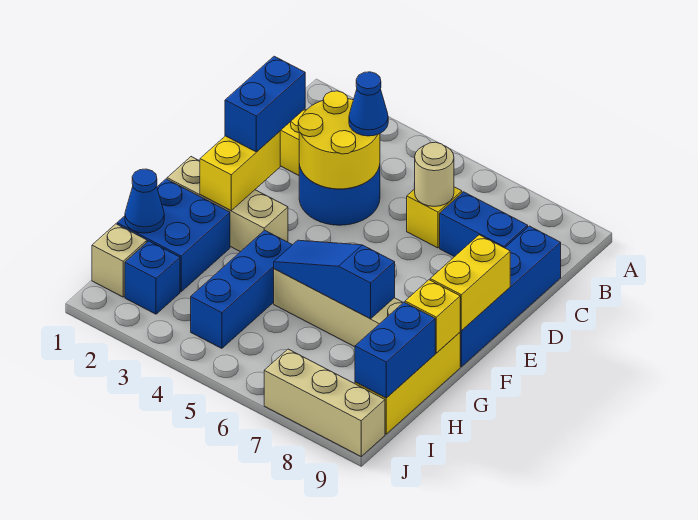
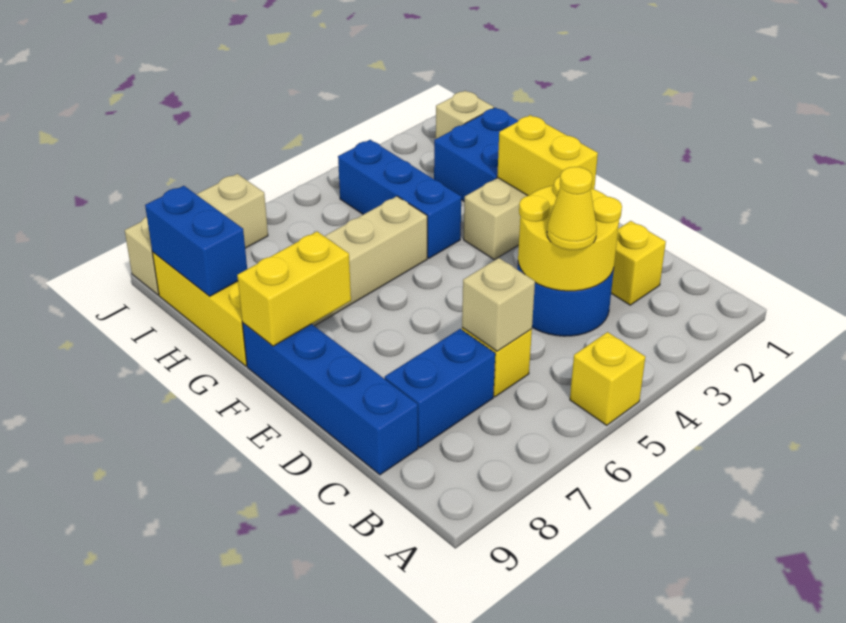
blue 1x1 cone [349,72,388,136] -> yellow 1x1 cone [547,167,597,250]
tan 1x1 round brick [415,142,454,206] -> tan 1x1 brick [462,258,535,351]
blue 1x2 brick [225,56,305,152] -> none
yellow 1x2 brick [430,235,510,331] -> yellow 1x2 brick turned to [237,232,351,346]
blue 1x3 slope [274,240,395,319] -> none
yellow 1x1 brick [405,280,461,353] -> yellow 1x1 brick moved to [570,332,645,425]
blue 1x1 cone [125,169,164,233] -> none
blue 1x1 brick [125,241,180,314] -> none

